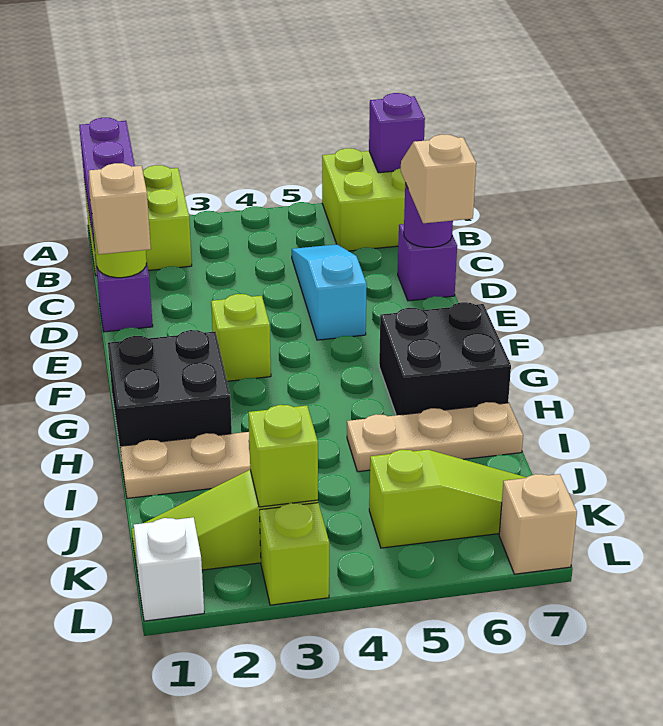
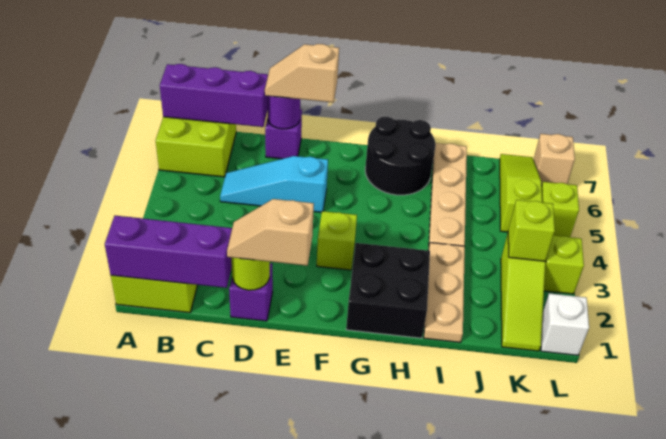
purple 1x1 brick [369,93,425,173] -> purple 1x3 brick [160,64,268,127]
black 2x2 brick [379,302,511,415] -> black 2x2 round brick [365,117,436,195]
tan 1x3 plate [347,402,523,472] -> tan 1x4 plate [428,143,467,250]
none -> lime 1x1 brick [542,182,579,237]

